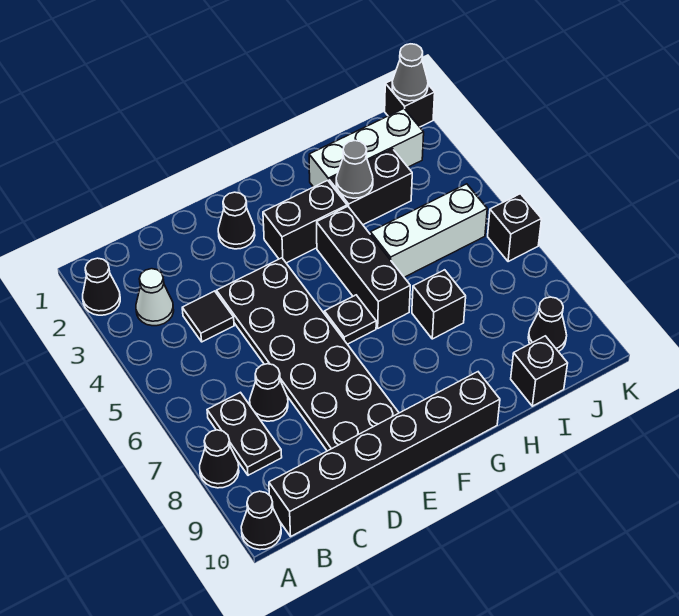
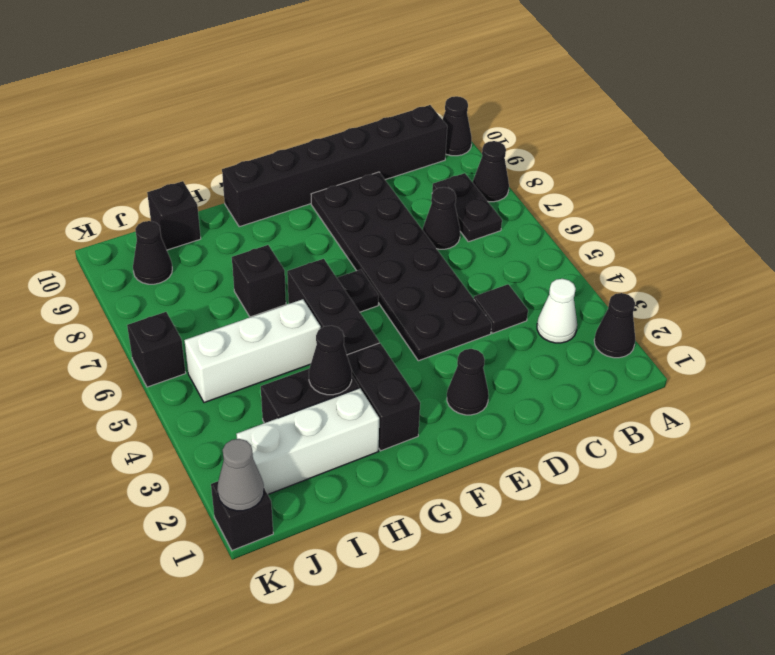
black 1x2 brick [263,180,347,263] -> black 1x2 brick turned to [347,343,420,451]
grey 1x1 cone [336,141,373,198] -> black 1x1 cone [309,326,352,395]

